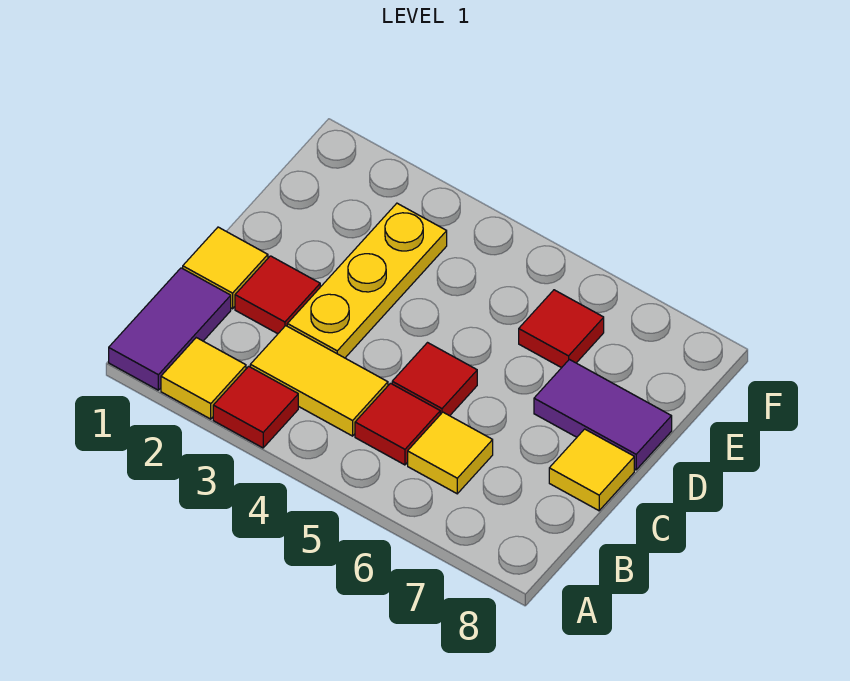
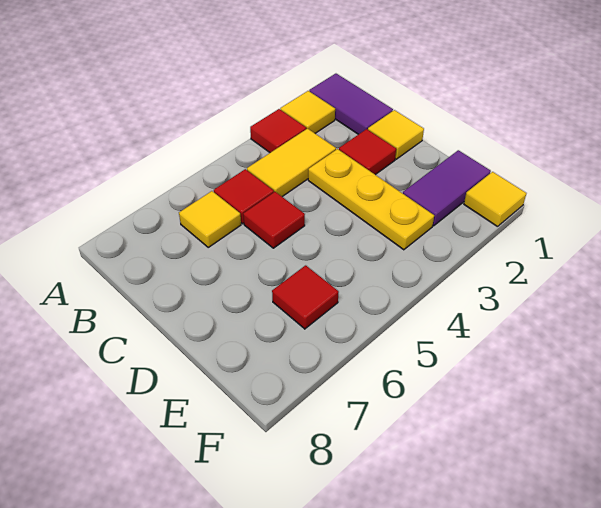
yellow 1x1 tile [549,429,634,511] -> yellow 1x1 tile moved to [464,172,526,227]
purple 1x2 tile [534,359,672,470] -> purple 1x2 tile moved to [403,150,491,226]

